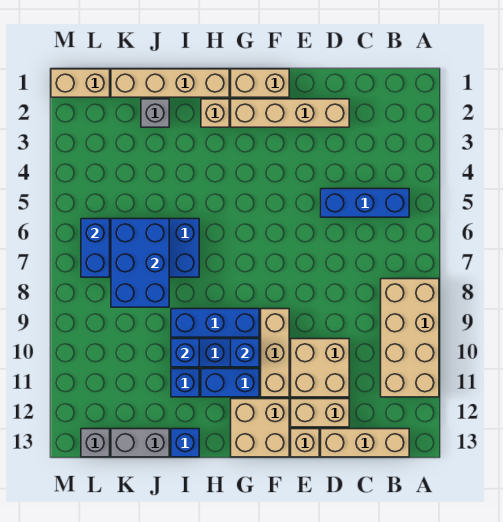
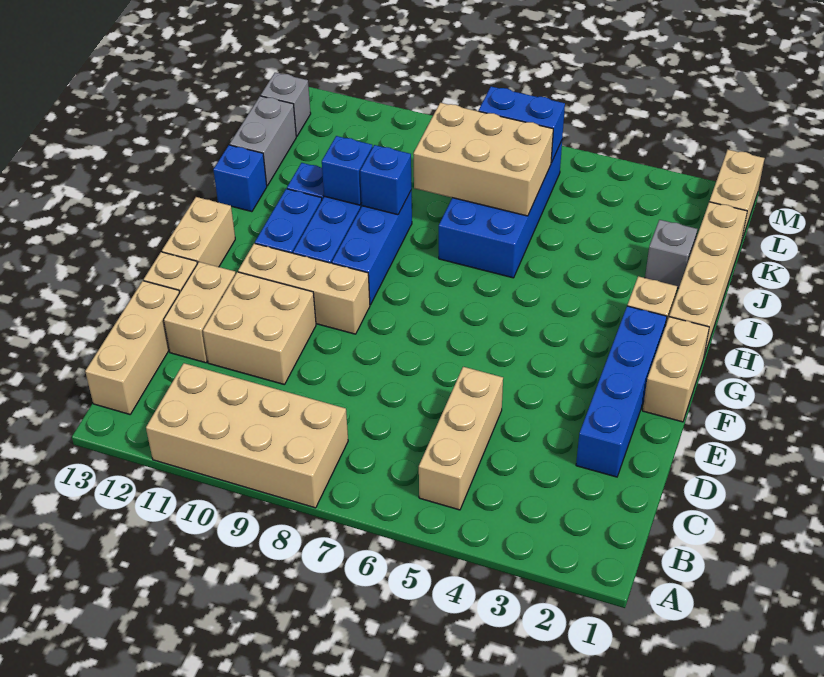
blue 1x3 brick [321,189,409,217] -> tan 1x3 brick [419,367,503,510]
tan 1x4 brick [231,99,349,127] -> blue 1x4 brick [576,306,667,477]
tan 2x2 brick [231,399,289,457] -> tan 1x2 brick [162,197,235,267]
blue 1x1 brick [231,339,259,367] -> blue 1x1 brick moved to [360,145,412,215]
blue 2x3 brick [111,219,169,307] -> tan 2x3 brick [413,103,553,216]

